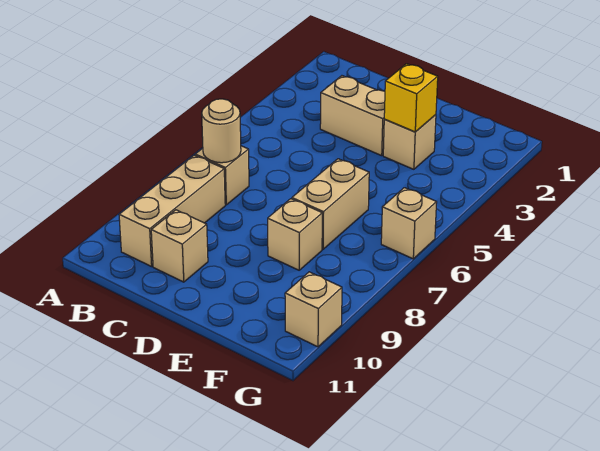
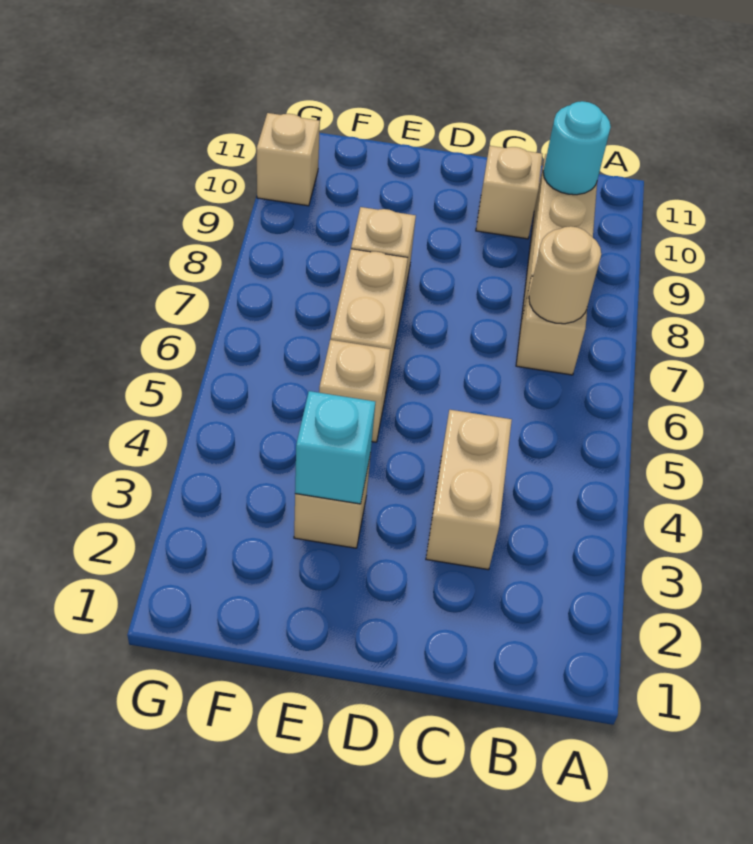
none -> cyan 1x1 round brick [543,101,611,195]
tan 1x2 brick [320,76,385,156] -> tan 1x2 brick turned to [426,410,512,570]
yellow 1x1 brick [384,64,438,132] -> cyan 1x1 brick [295,391,375,504]
tan 1x1 brick [381,188,437,259] -> tan 1x1 brick moved to [319,340,390,442]

